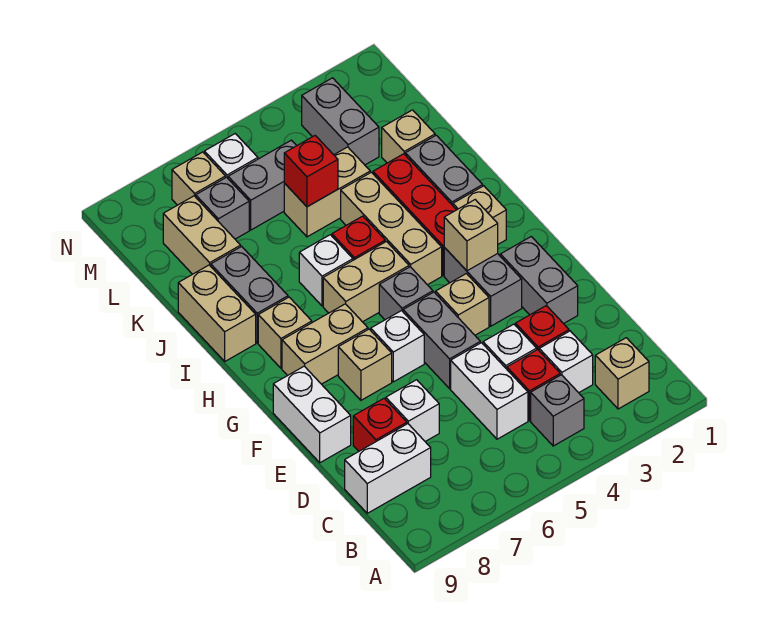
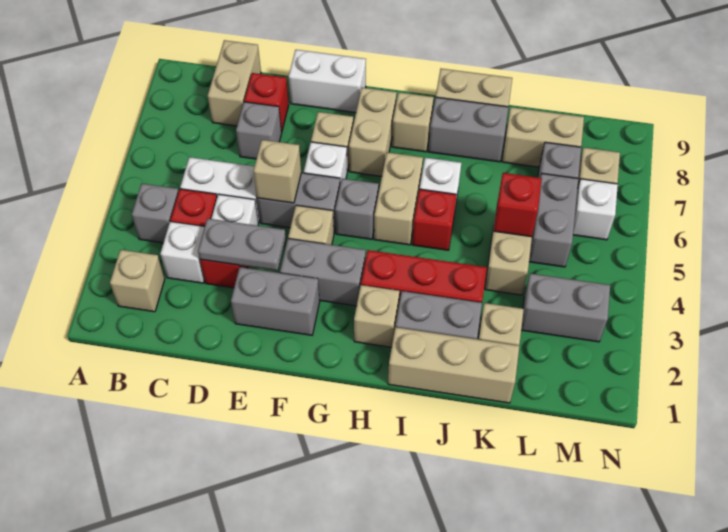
white 1x2 brick [345,424,431,513] -> tan 1x2 brick [208,40,261,126]
none -> grey 1x2 plate [198,219,286,271]
white 1x1 brick [386,380,439,441] -> grey 1x1 brick [236,102,282,159]
tan 1x1 brick [444,200,498,271] -> tan 1x1 brick moved to [253,140,301,203]
tan 1x3 brick [341,172,442,285] -> tan 1x3 brick moved to [388,327,519,403]

